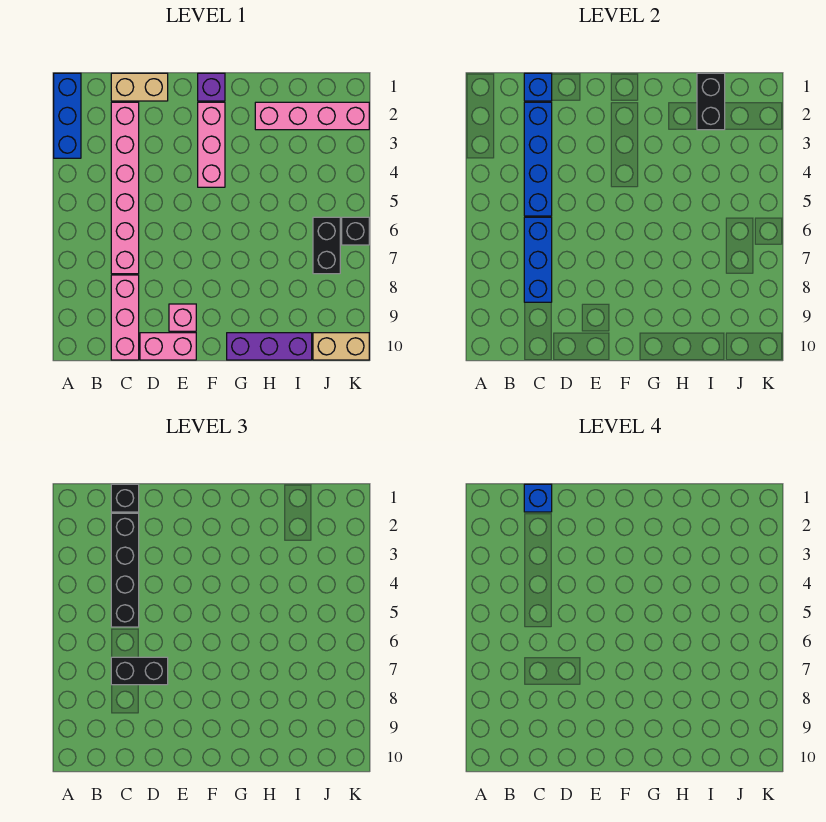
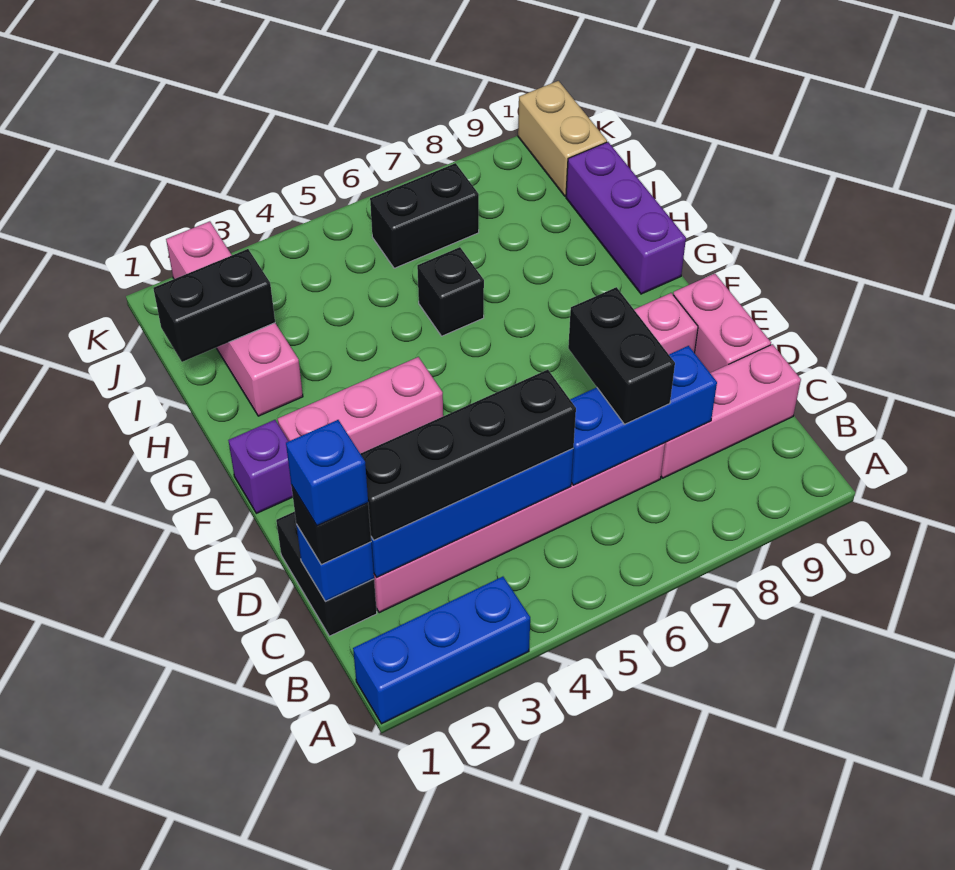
tan 1x2 brick [111,73,168,101] -> black 1x2 brick [276,511,377,636]
black 1x1 brick [342,217,369,245] -> black 1x1 brick moved to [417,247,484,336]

